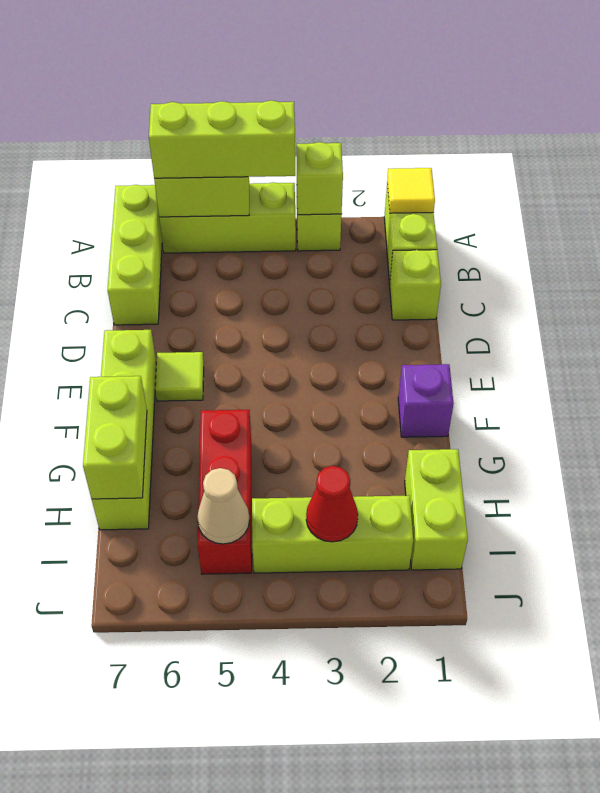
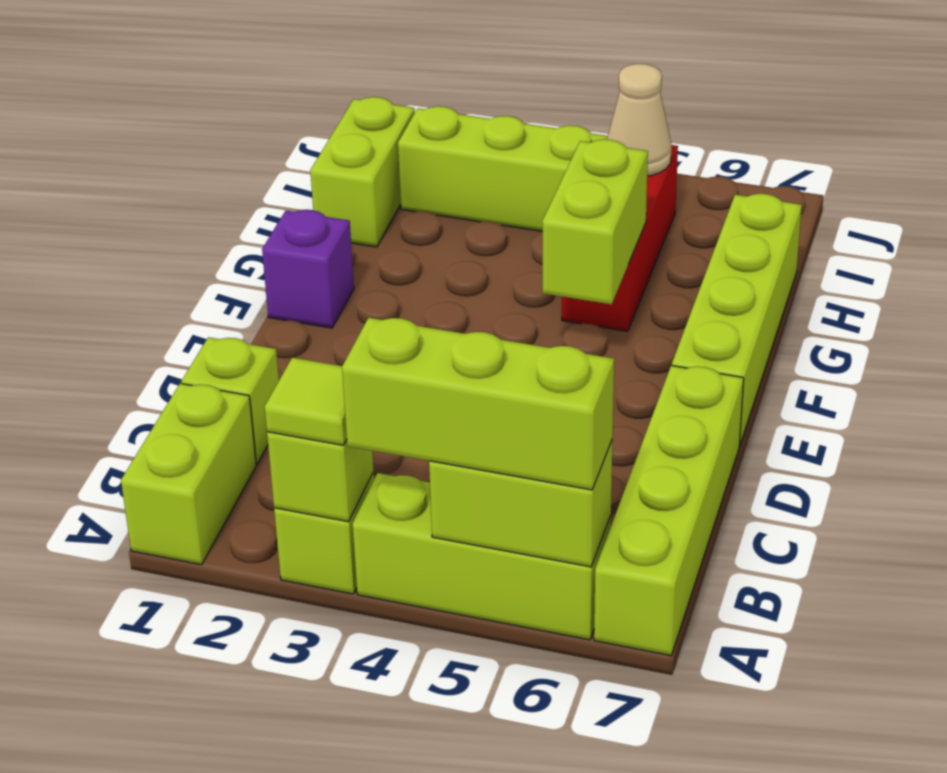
yellow 1x1 tile [387,168,435,213] -> none
lime 1x3 brick [108,185,162,325] -> lime 1x4 brick [594,365,744,656]
lime 1x1 tile [155,352,204,401] -> lime 1x1 tile moved to [265,358,347,445]
lime 1x2 brick [83,376,147,499] -> lime 1x2 brick moved to [542,139,648,304]
red 1x1 cone [306,466,358,542] -> none

